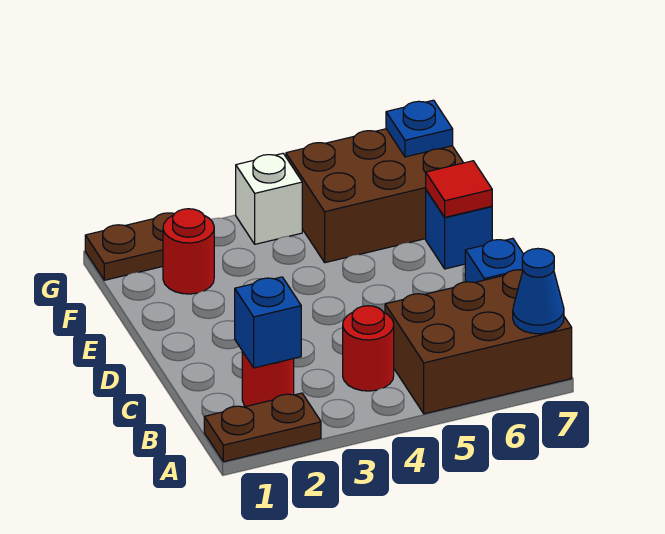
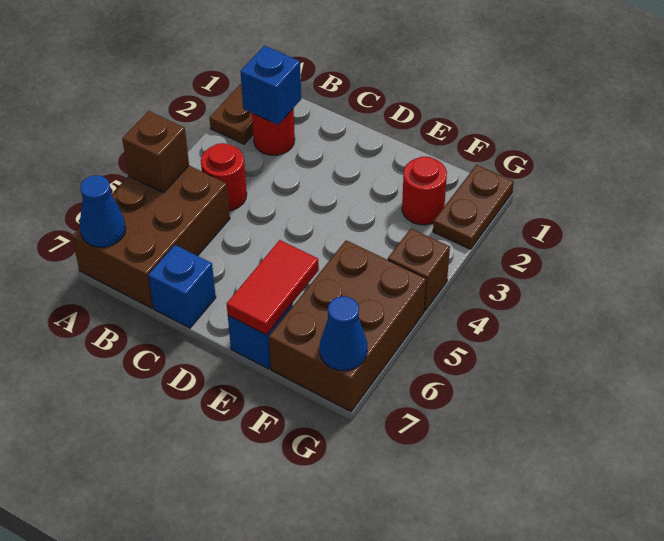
none -> brown 1x1 brick [122,111,189,193]
red 1x1 tile [426,161,492,217] -> red 1x2 tile [227,240,319,335]
white 1x1 brick [236,154,302,244] -> brown 1x1 brick [388,229,450,311]
blue 1x1 plate [386,100,453,157] -> blue 1x1 cone [320,296,367,371]

